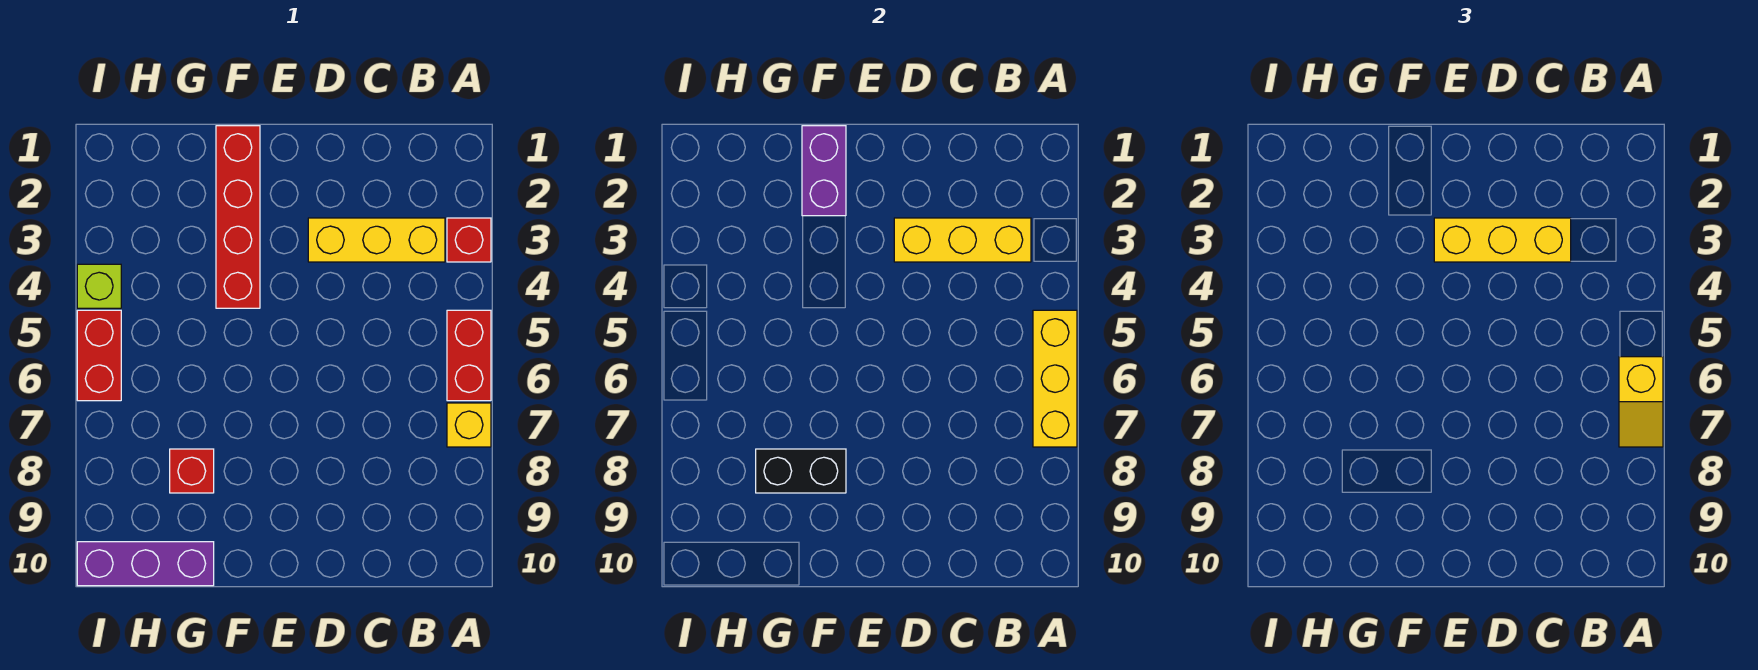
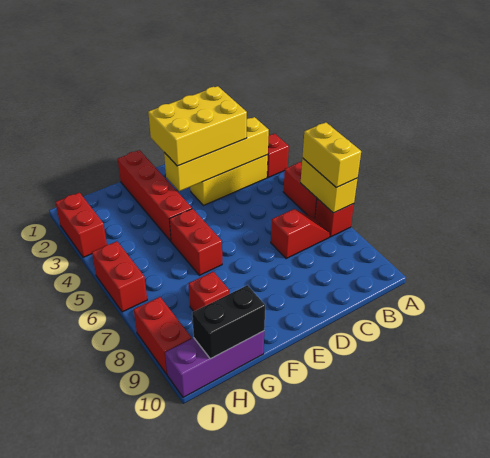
yellow 1x3 brick [1033,310,1077,447] -> yellow 1x2 brick [301,158,358,213]
yellow 1x2 slope [1619,357,1663,447] -> yellow 1x2 brick [302,122,361,188]
yellow 1x1 brick [447,403,491,447] -> red 1x1 brick [315,199,354,237]
yellow 1x3 brick [894,218,1031,262] -> yellow 1x4 brick [164,117,269,191]
none -> red 1x2 slope [271,209,330,259]
yellow 1x3 brick [1434,218,1571,262] -> yellow 2x3 brick [148,86,247,166]
purple 1x2 brick [802,126,846,216] -> none
none -> red 1x2 brick [170,209,222,275]
black 1x2 brick [756,449,846,493] -> black 1x2 brick moved to [192,285,265,359]
none -> red 1x2 brick [56,193,107,257]
lime 1x1 brick [77,264,121,308] -> none
none -> red 1x2 brick [134,297,192,374]

